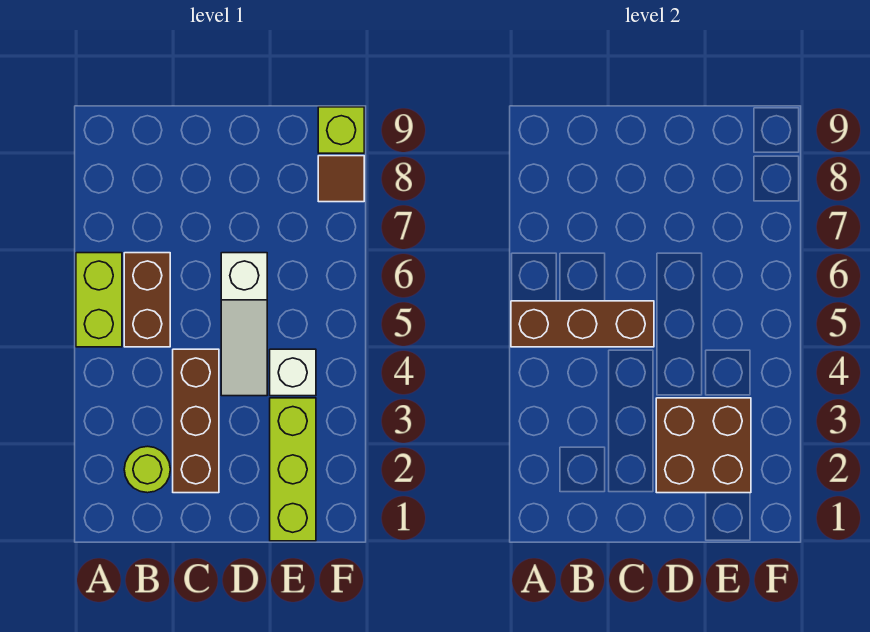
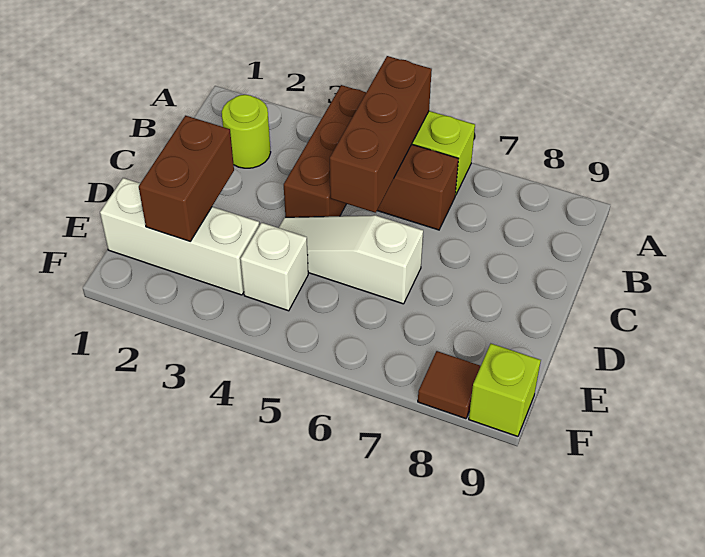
brown 1x3 brick [173,349,219,493] -> brown 1x3 brick turned to [284,85,366,217]
brown 2x2 brick [656,398,751,493] -> brown 1x2 brick [139,116,234,241]
lime 1x3 brick [270,398,316,541] -> white 1x3 brick [100,178,259,295]

